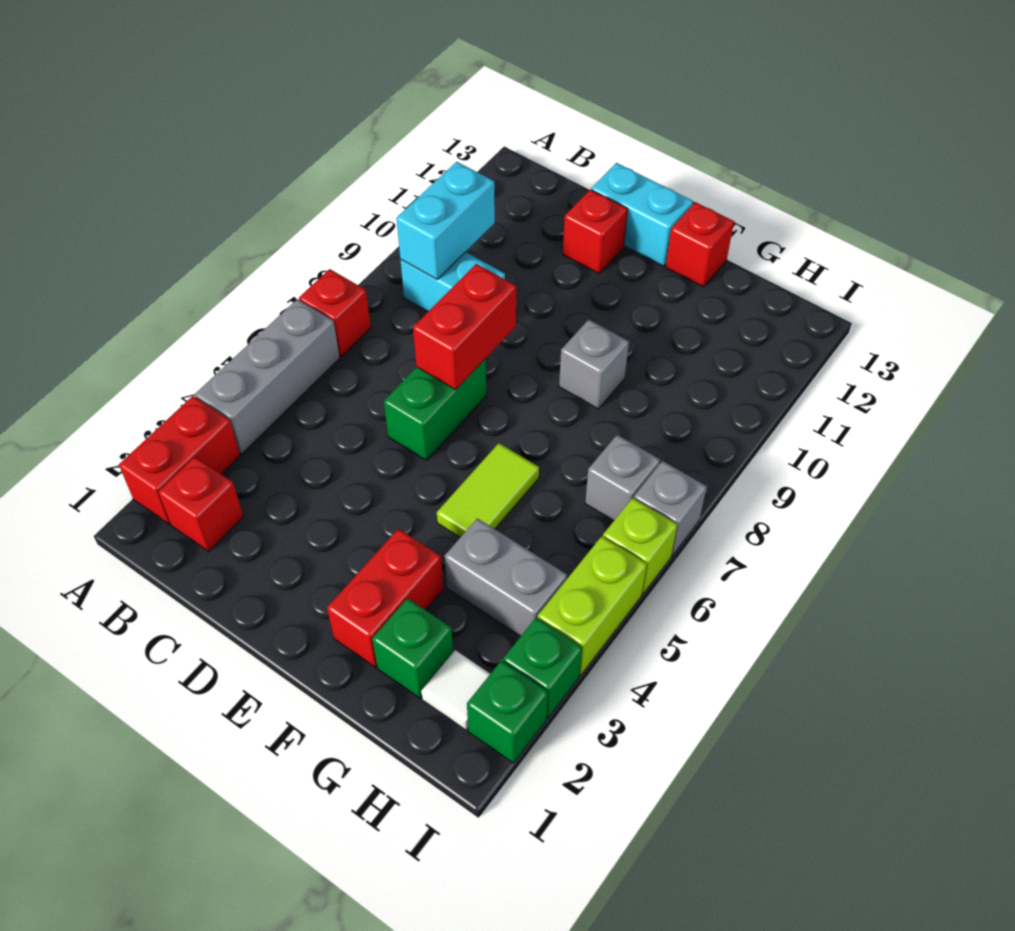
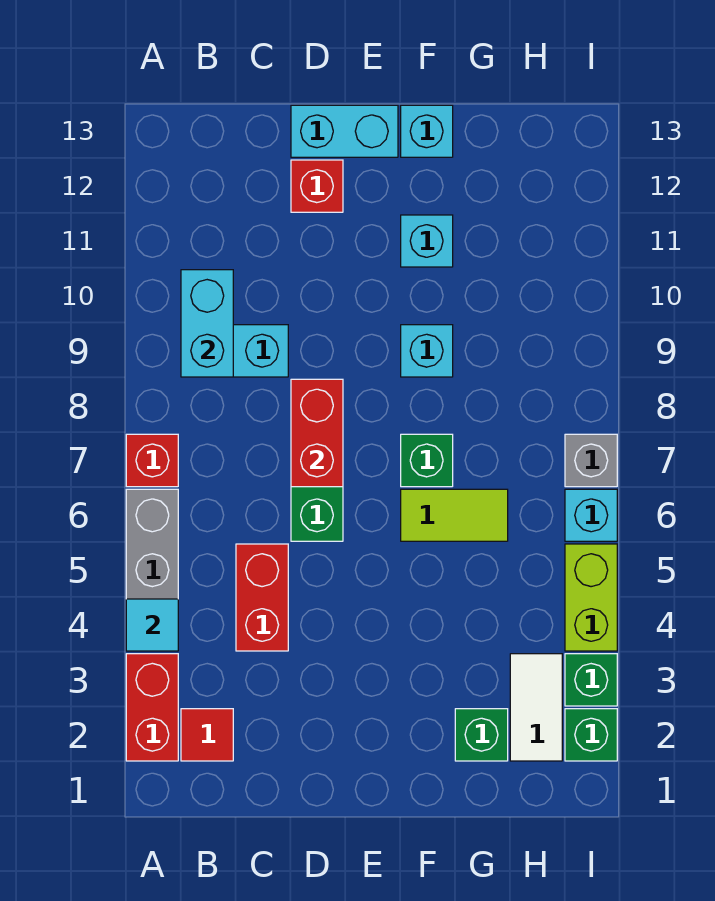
none -> cyan 1x1 tile [126,599,178,651]
red 1x1 brick [158,457,243,551] -> red 1x1 tile [181,709,233,761]
red 1x2 brick [327,529,443,667] -> red 1x2 brick moved to [236,544,288,651]
lime 1x2 tile [437,443,539,537] -> lime 1x2 tile turned to [401,489,508,541]
none -> green 1x1 brick [401,434,453,487]
grey 1x1 brick [559,320,629,409] -> cyan 1x1 brick [401,325,453,377]
none -> cyan 1x1 brick [401,215,453,267]
red 1x1 brick [666,202,734,287] -> cyan 1x1 brick [401,105,453,157]
grey 1x2 brick [445,518,567,636] -> none
white 1x1 tile [421,650,490,730] -> white 1x2 tile [510,654,562,761]
grey 1x1 brick [585,435,660,521] -> none
lime 1x1 brick [603,498,677,594] -> cyan 1x1 brick [565,489,617,541]

